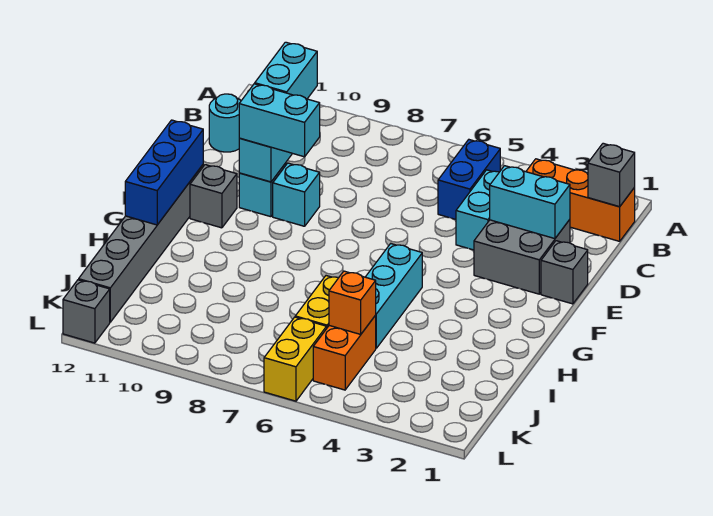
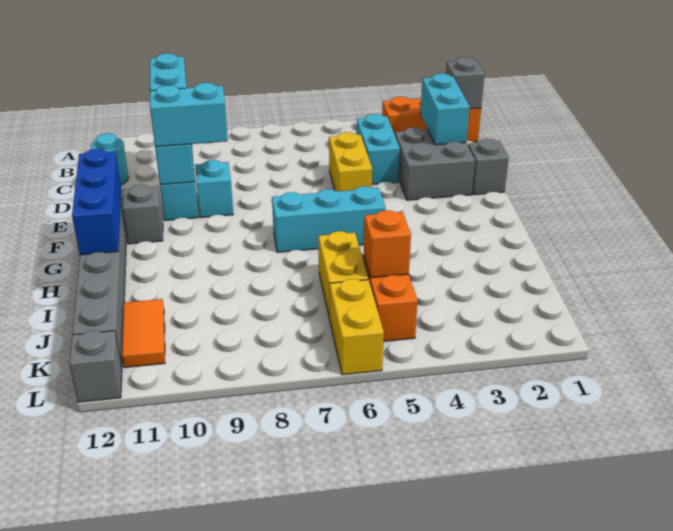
blue 1x2 brick [438,140,500,219] -> none
cyan 1x2 brick [490,166,570,239] -> cyan 1x2 brick turned to [420,73,470,145]
none -> yellow 1x2 brick [329,132,372,191]
cyan 1x3 brick [366,244,422,348] -> cyan 1x3 brick turned to [272,186,386,252]
none -> orange 1x2 tile [122,299,165,368]

